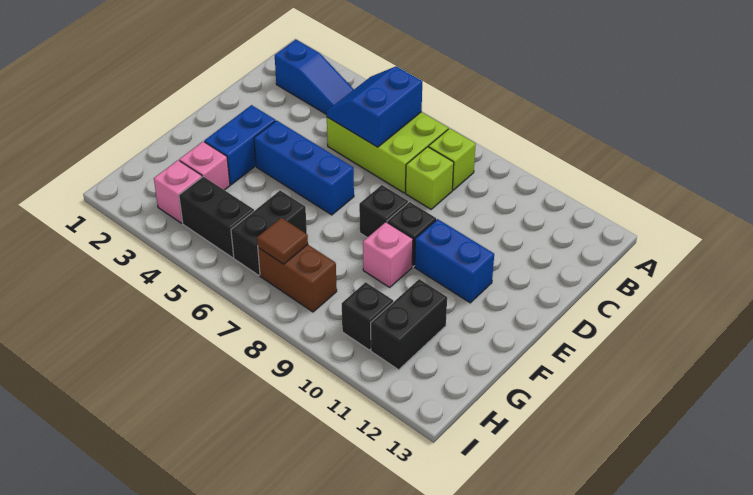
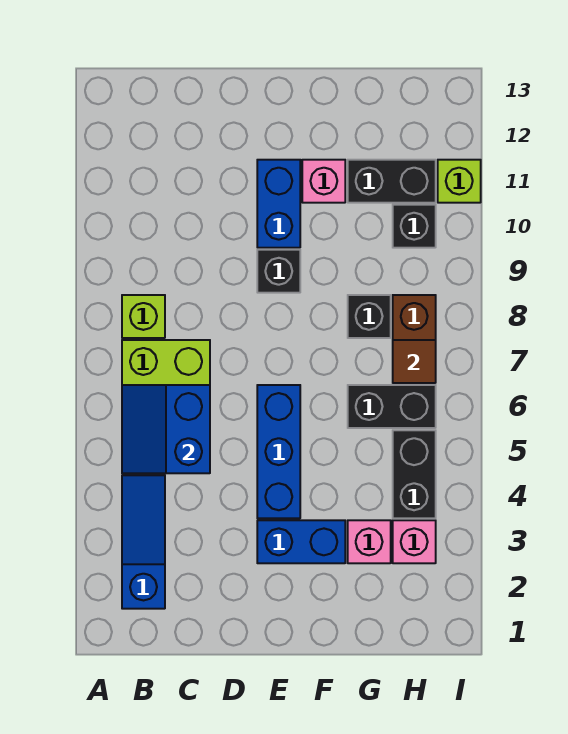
blue 2x2 slope [326,66,422,147] -> blue 2x2 slope turned to [122,385,210,473]
lime 1x1 brick [406,147,454,209] -> lime 1x1 brick moved to [438,160,481,203]
black 1x1 brick [359,185,408,238] -> black 1x1 brick moved to [348,295,391,338]
pink 1x1 brick [363,222,413,287] -> pink 1x1 brick moved to [302,160,345,203]

